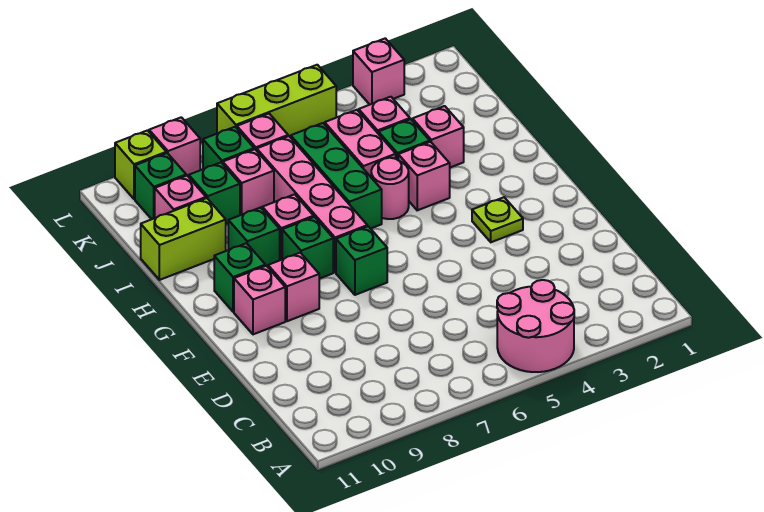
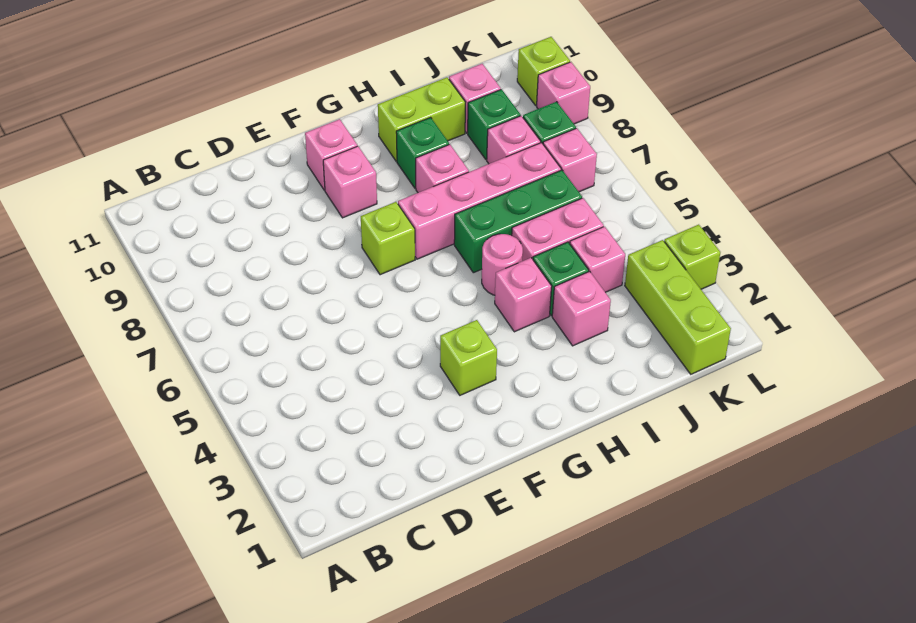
pink 2x2 round brick [497,280,574,372] -> none
lime 1x1 plate [472,197,523,242] -> lime 1x1 brick [440,320,497,395]
green 1x1 brick [336,226,387,295] -> lime 1x1 brick [361,202,415,275]
green 1x1 brick [282,217,333,279] -> none
green 1x1 brick [214,243,265,312] -> none
lime 1x2 brick [141,198,226,280] -> lime 1x2 brick turned to [378,77,465,161]
green 1x1 brick [135,153,186,219] -> none
pink 1x1 brick [353,38,404,105] -> lime 1x1 brick [664,225,720,289]
lime 1x3 brick [217,65,336,138] -> lime 1x3 brick moved to [625,240,731,374]

